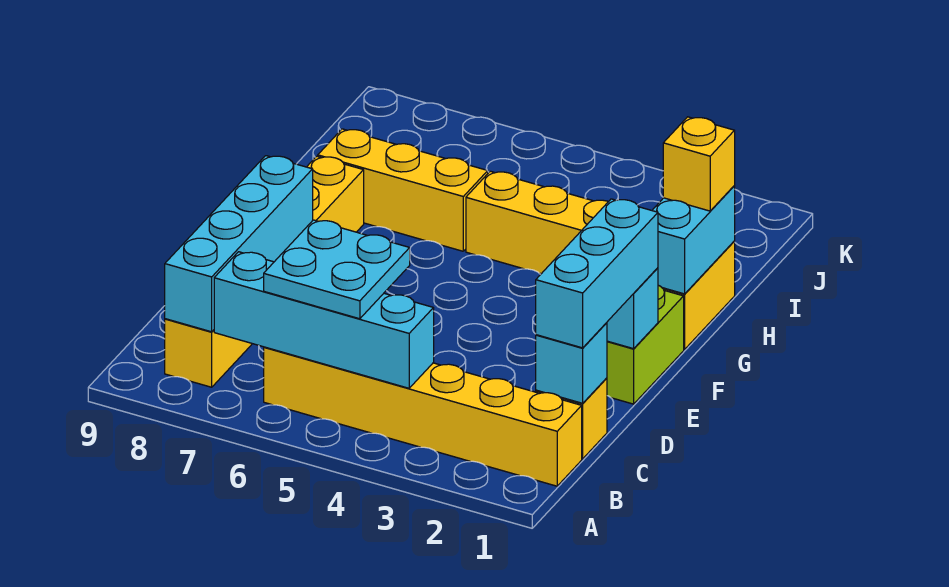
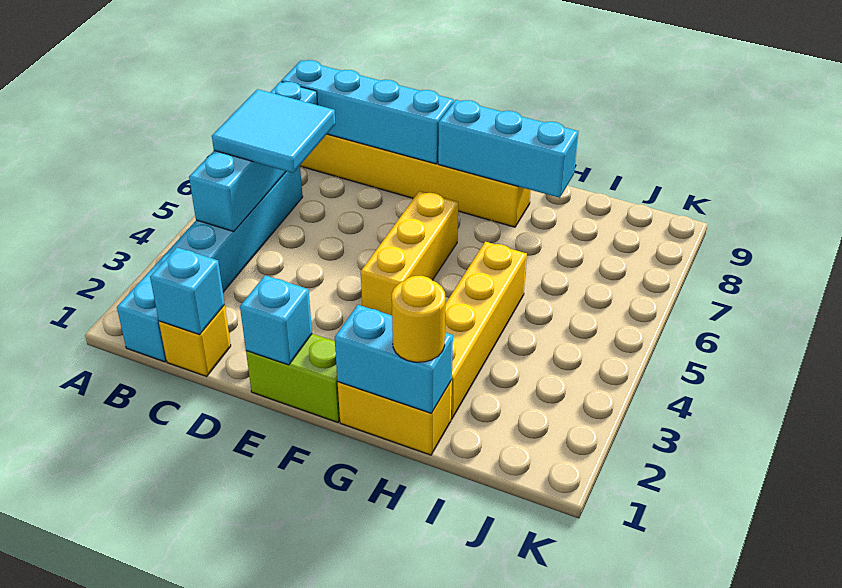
yellow 1x6 brick [264,347,582,486] -> cyan 1x6 brick [117,166,303,362]
cyan 2x2 plate [264,220,410,319] -> cyan 2x2 tile [212,89,335,173]
cyan 1x3 brick [536,199,658,348] -> cyan 1x3 brick moved to [438,100,578,198]
yellow 1x1 brick [663,117,735,211] -> yellow 1x1 round brick [392,276,446,362]
yellow 1x3 brick [318,129,488,251] -> yellow 1x3 brick moved to [361,191,458,315]

